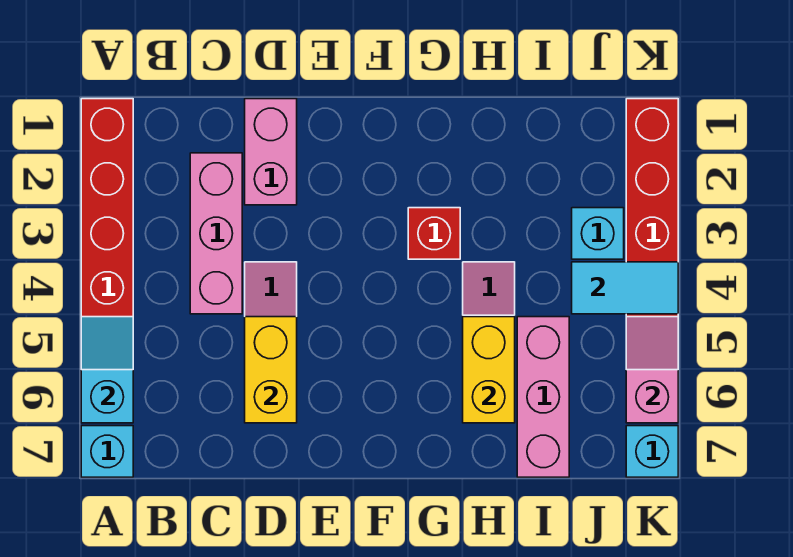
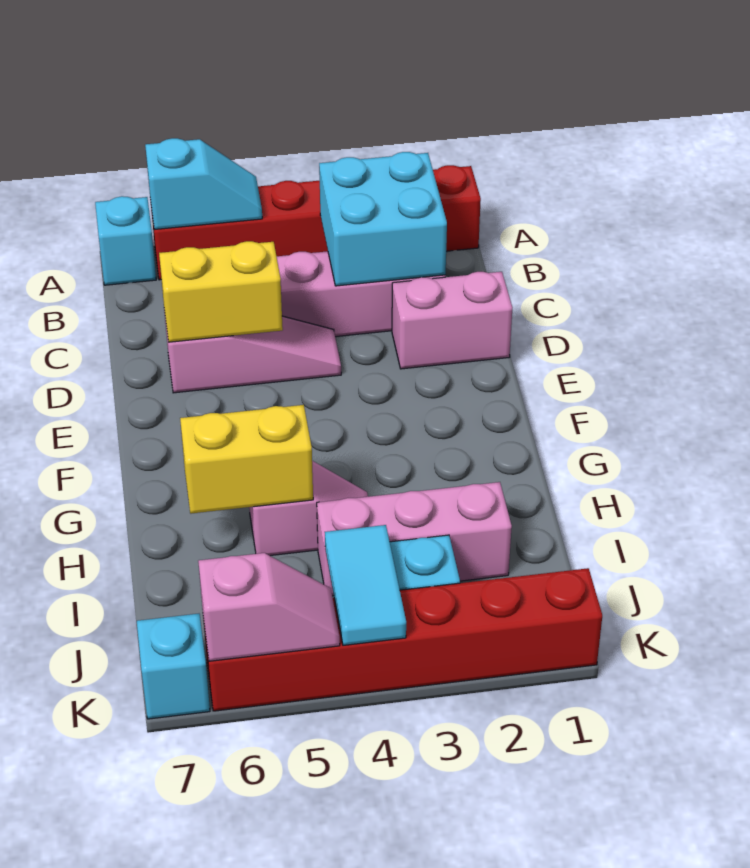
none -> cyan 2x2 brick [319,152,447,286]
red 1x1 brick [408,208,460,259] -> none
pink 1x3 brick [517,317,569,477] -> pink 1x3 brick moved to [317,482,512,596]

